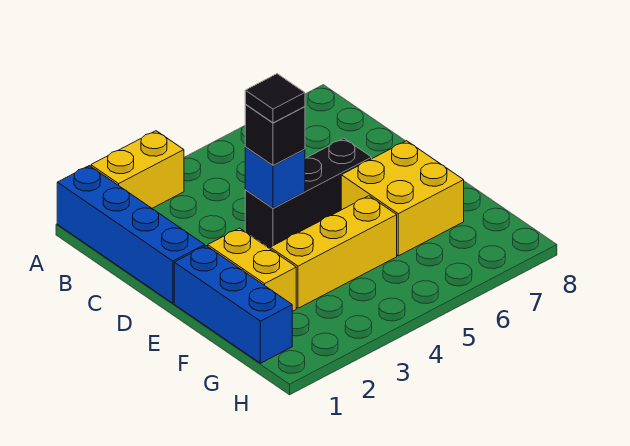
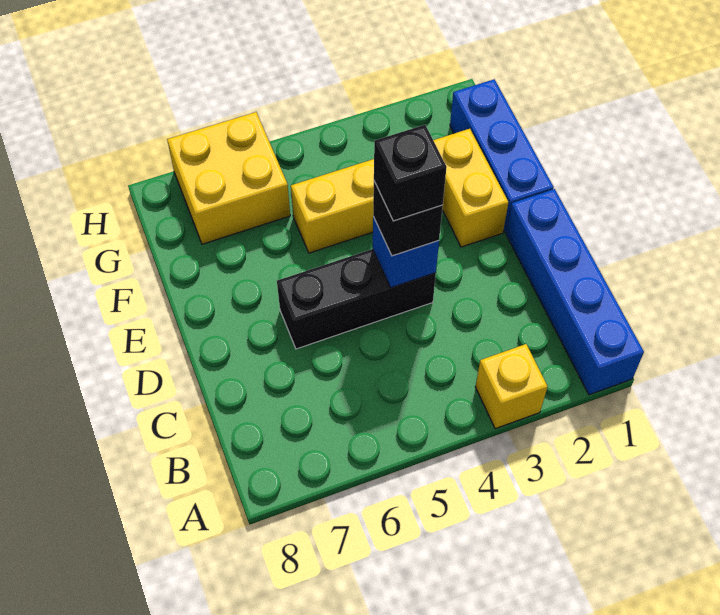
yellow 1x2 brick [91,131,184,208] -> yellow 1x1 brick [475,344,548,429]
black 1x1 tile [245,74,305,123] -> black 1x1 brick [374,125,447,221]
yellow 2x2 brick [341,141,464,256] -> yellow 2x2 brick moved to [167,112,290,244]

